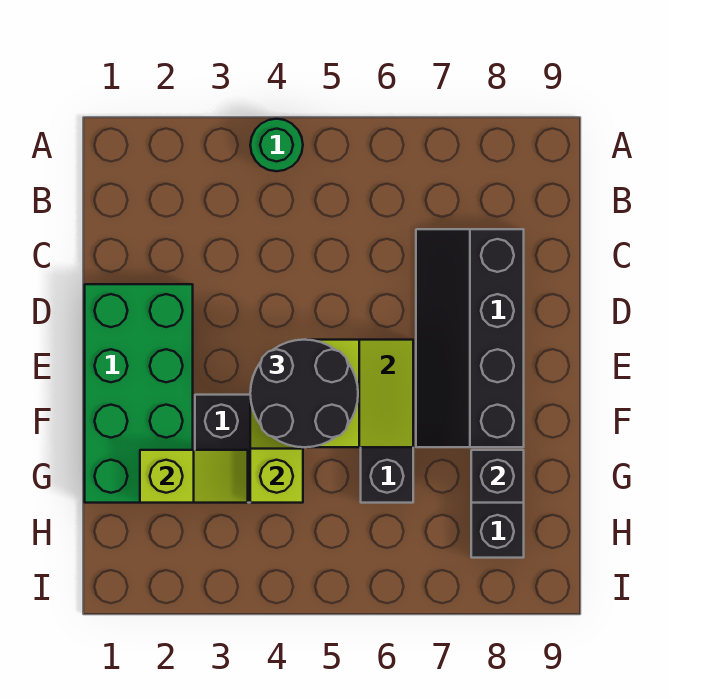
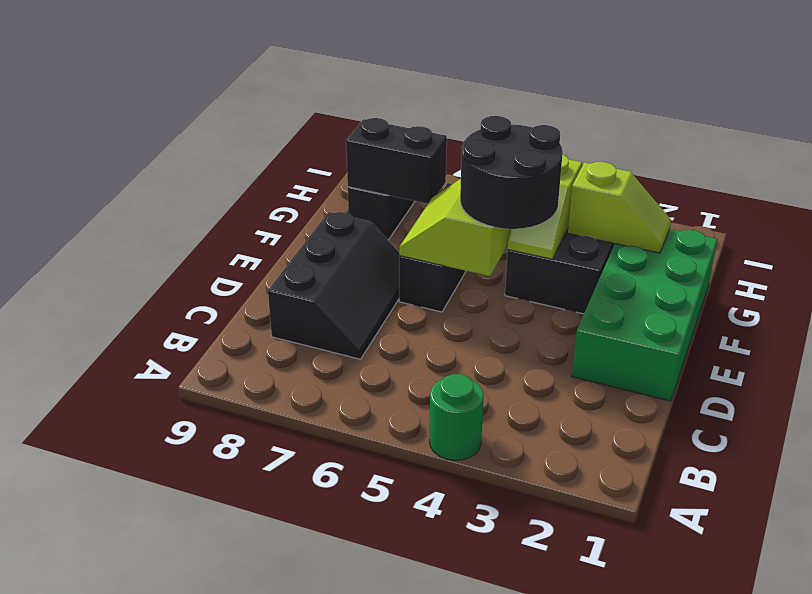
black 2x4 slope [416,229,524,447] -> black 2x3 slope [268,212,399,359]
lime 1x2 slope [140,450,248,503] -> lime 1x2 slope turned to [568,162,671,253]
black 1x1 brick [471,450,524,503] -> black 1x2 brick [346,118,447,204]

